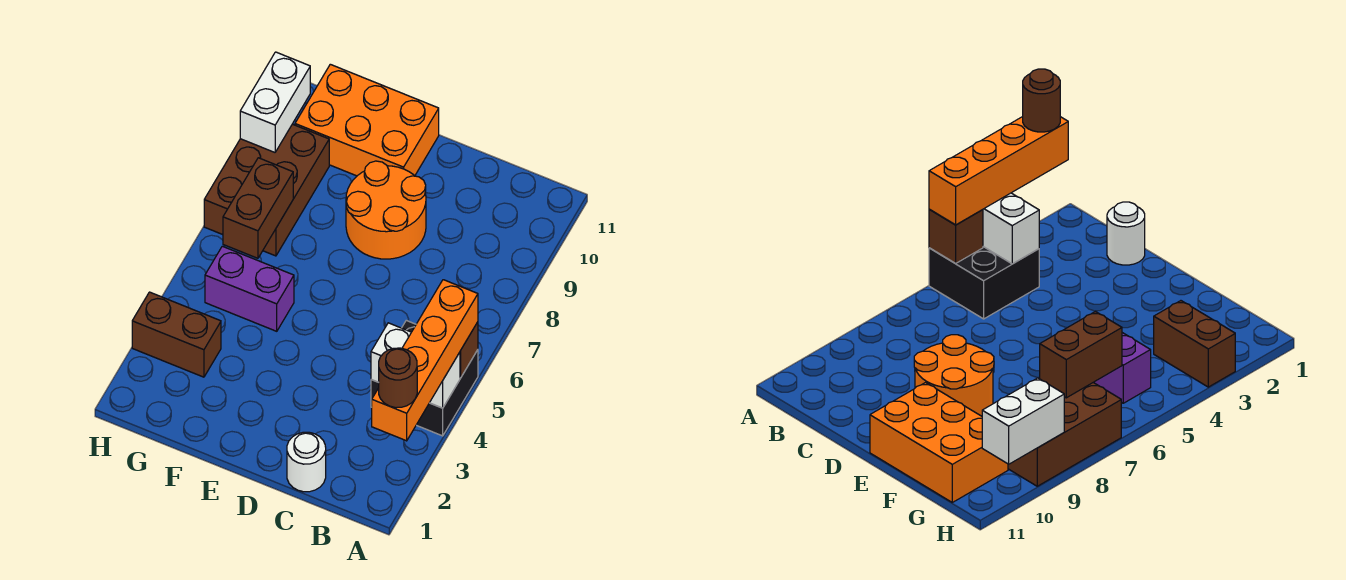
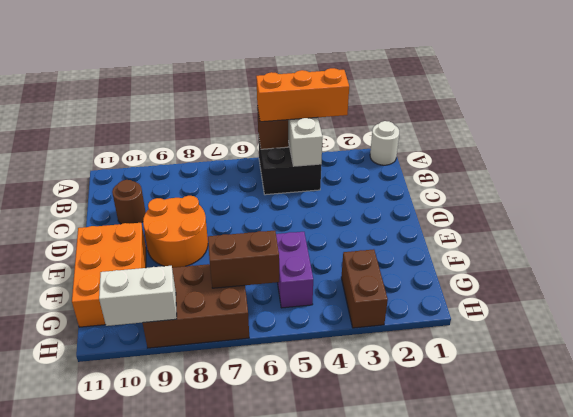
orange 1x4 brick [372,280,478,441] -> orange 1x3 brick [256,68,349,122]
brown 1x1 round brick [378,348,417,408] -> brown 1x1 round brick moved to [112,180,146,224]
white 1x1 round brick [287,432,326,492] -> white 1x1 round brick moved to [370,121,399,165]

